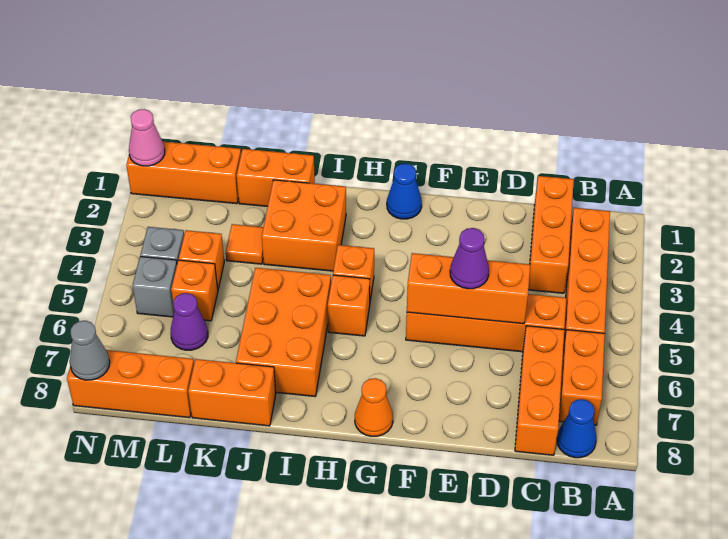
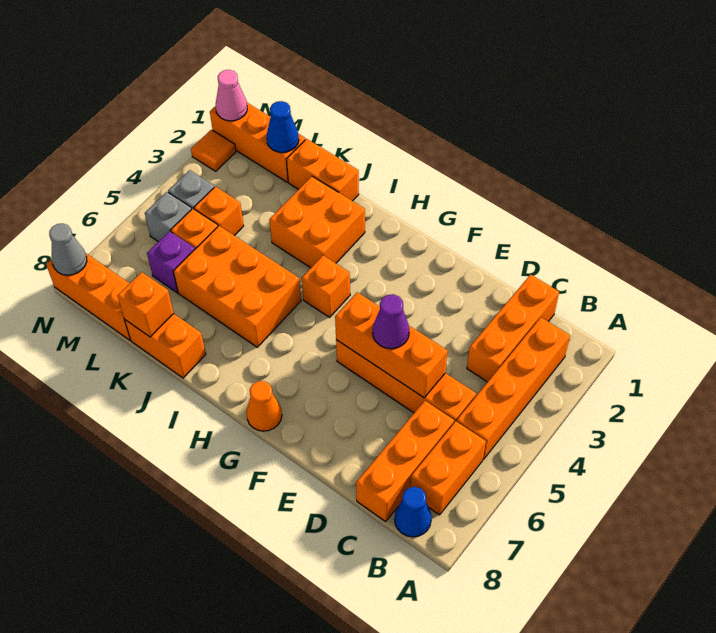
blue 1x1 cone [387,163,422,219] -> blue 1x1 cone moved to [267,101,299,152]
orange 1x1 brick [328,275,370,336] -> orange 1x1 brick moved to [117,272,174,337]
orange 2x3 brick [236,268,331,396] -> orange 2x3 brick turned to [173,226,301,347]
orange 1x1 tile [226,224,263,264] -> orange 1x1 tile moved to [191,130,236,171]
purple 1x1 cone [170,293,208,350] -> purple 1x1 brick [147,231,195,293]

